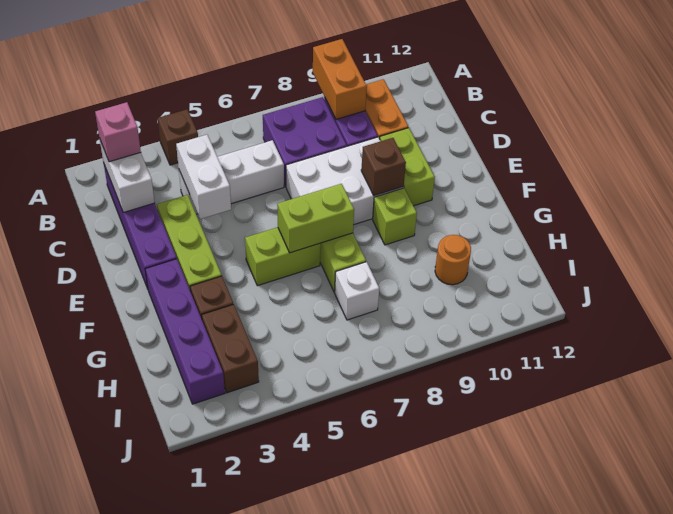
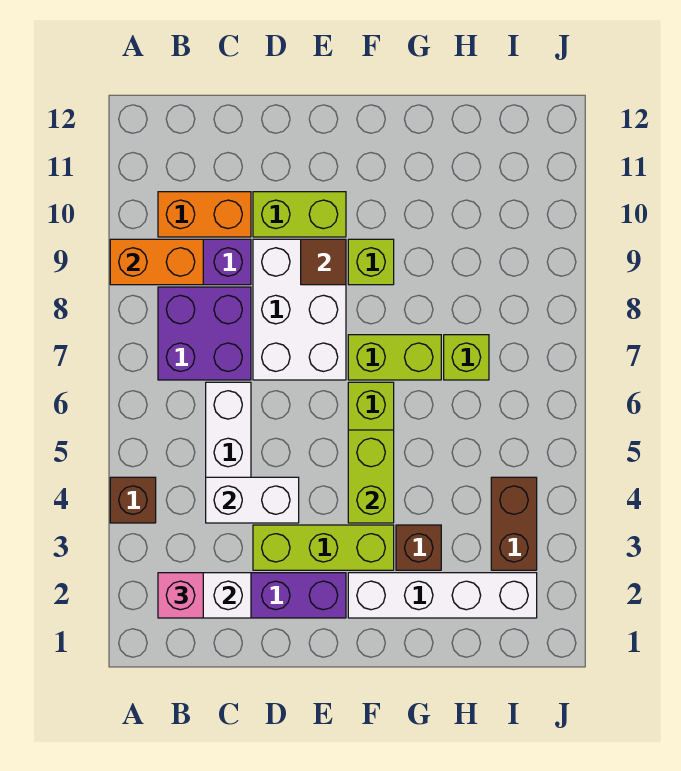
brown 1x1 brick [361,138,406,196] -> brown 1x1 tile [301,239,346,285]
purple 1x4 brick [145,259,225,404] -> white 1x4 brick [348,573,537,618]
lime 1x2 brick [277,184,354,253] -> lime 1x2 brick moved to [348,430,394,523]
brown 1x2 brick [202,304,259,393] -> brown 1x2 brick turned to [491,477,537,570]
white 1x1 brick [335,262,379,320] -> lime 1x1 brick [444,335,489,380]
orange 1x1 round brick [435,235,471,285] -> none

